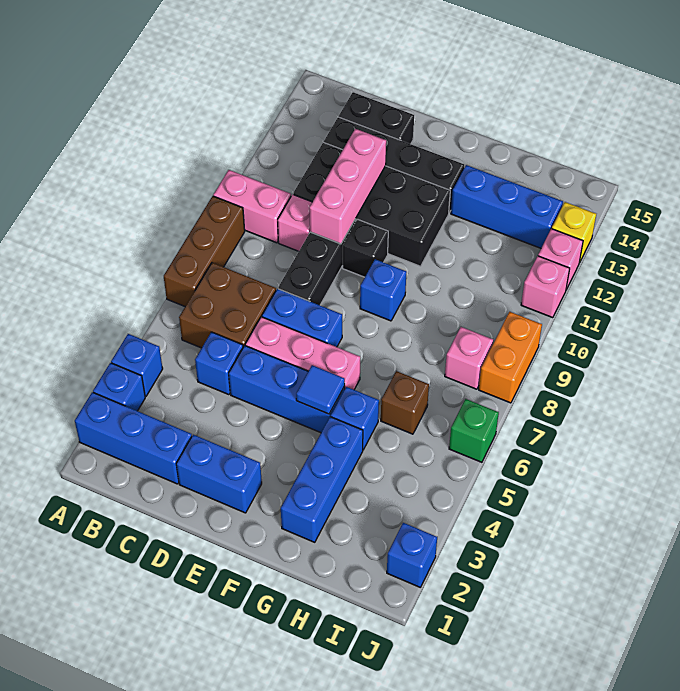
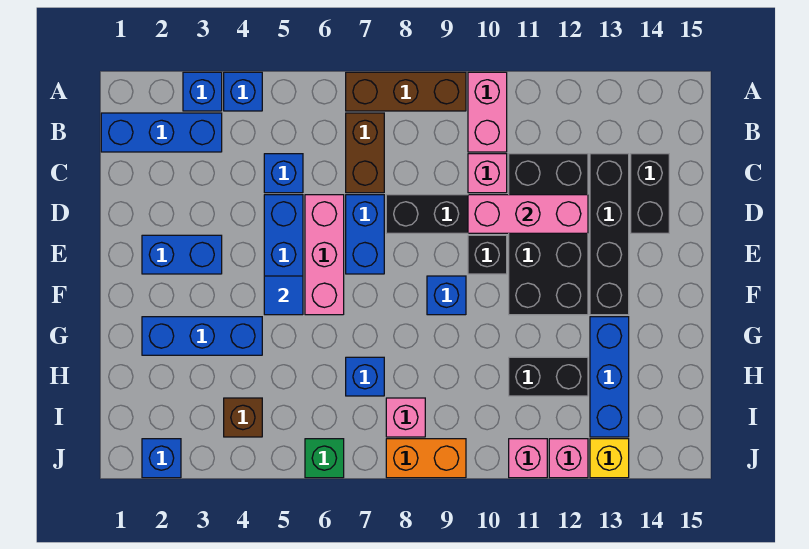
blue 1x3 brick [75,392,192,484] -> blue 1x3 brick turned to [101,113,222,152]
brown 2x2 brick [179,263,276,348] -> brown 1x2 brick [346,113,384,193]
blue 1x2 brick [176,435,262,513] -> blue 1x2 brick turned to [142,235,222,274]
blue 1x1 brick [331,387,379,450] -> blue 1x1 brick moved to [346,357,384,396]
brown 1x1 brick [381,371,429,434] -> brown 1x1 brick moved to [224,398,262,437]
none -> black 1x2 brick [509,357,588,396]

